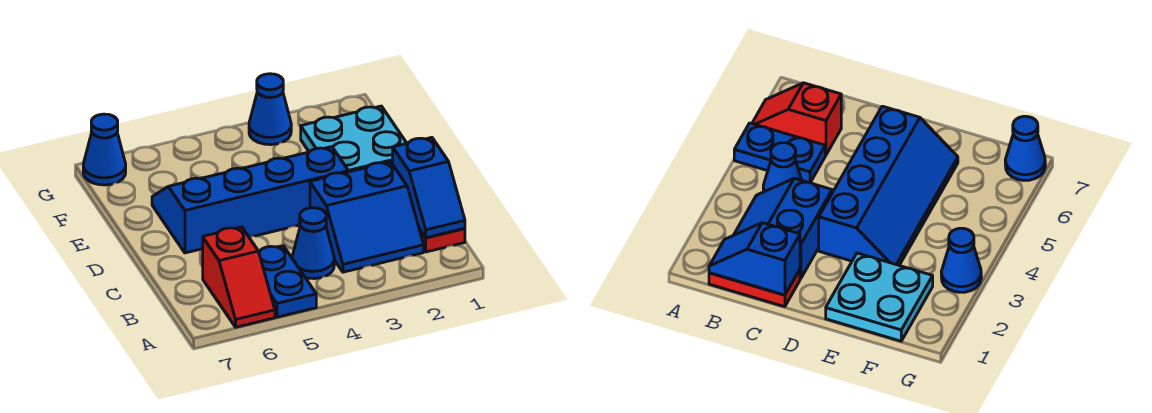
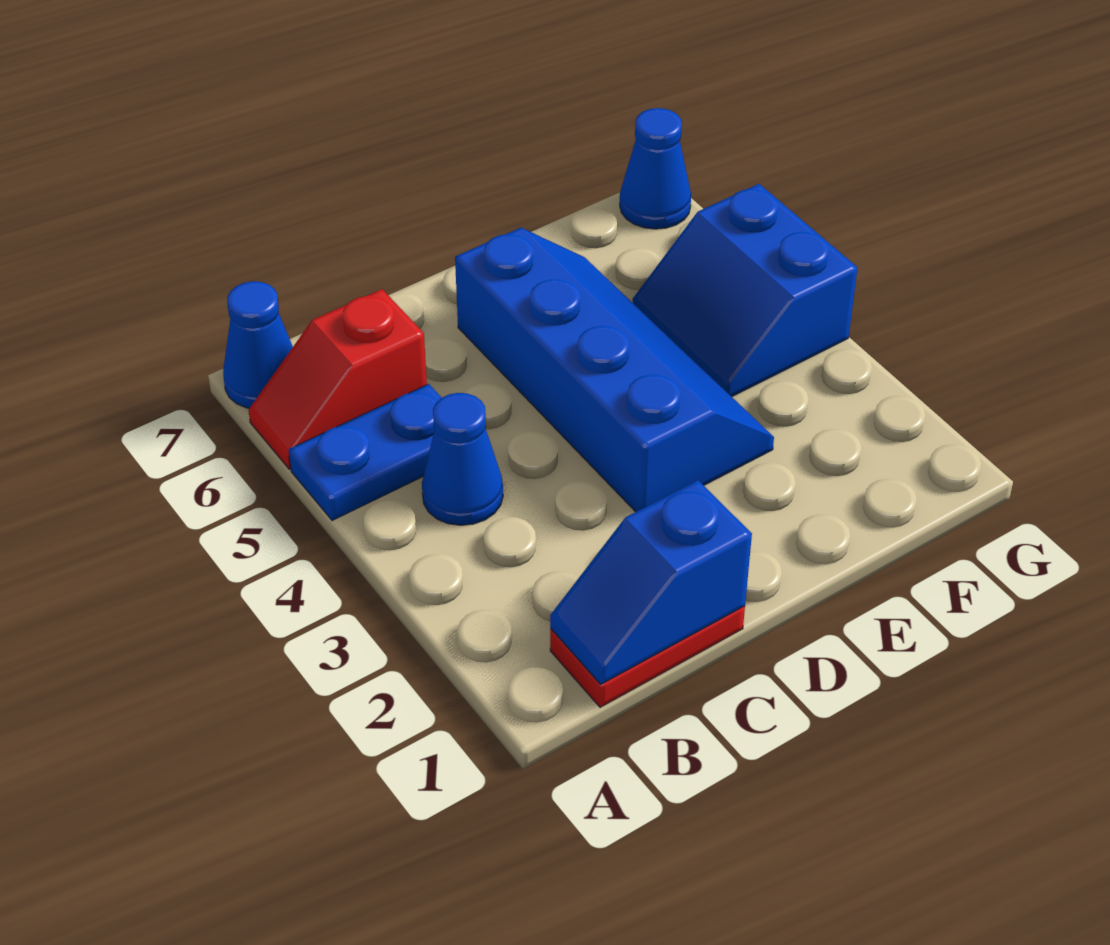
blue 2x2 slope [310,162,424,272] -> blue 2x2 slope moved to [633,184,857,397]
cyan 2x2 plate [301,106,407,172] -> none
blue 1x1 cone [249,74,291,145] -> blue 1x1 cone moved to [223,281,293,408]

